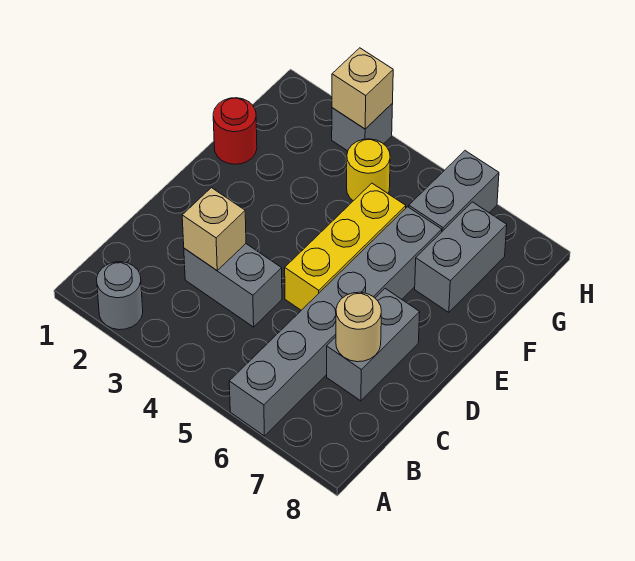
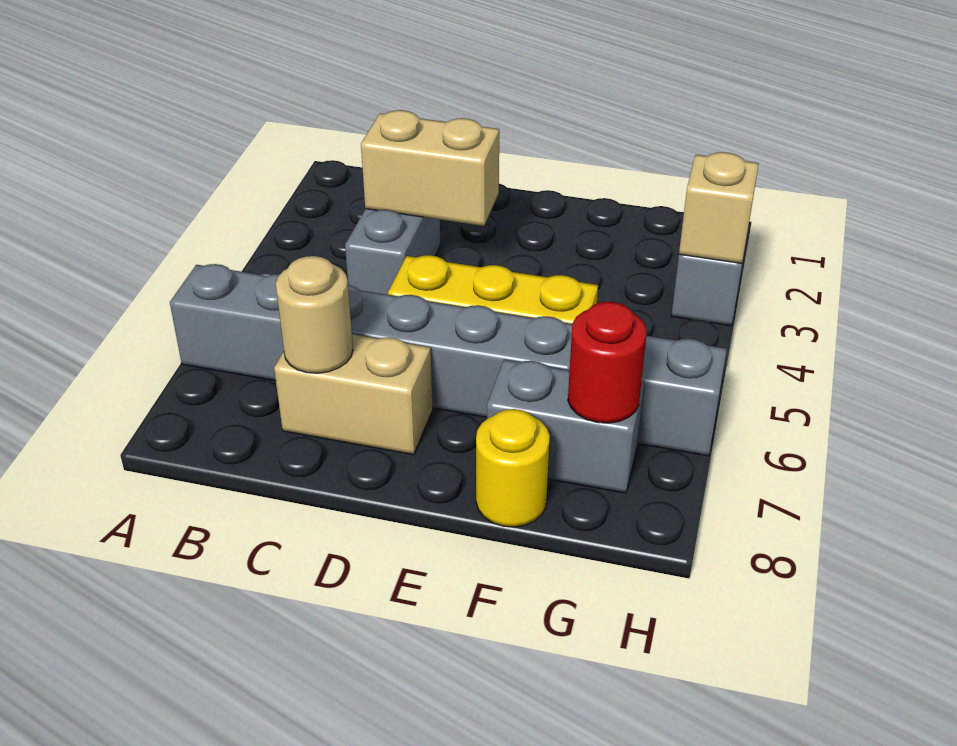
grey 1x1 round brick [97,262,143,330] -> none
tan 1x1 brick [182,188,246,270] -> tan 1x2 brick [361,110,499,226]
grey 1x2 brick [327,289,420,401] -> tan 1x2 brick [274,334,433,455]
red 1x1 round brick [213,98,257,164] -> red 1x1 round brick moved to [568,302,646,423]
yellow 1x1 round brick [347,139,390,201] -> yellow 1x1 round brick moved to [476,409,550,527]

